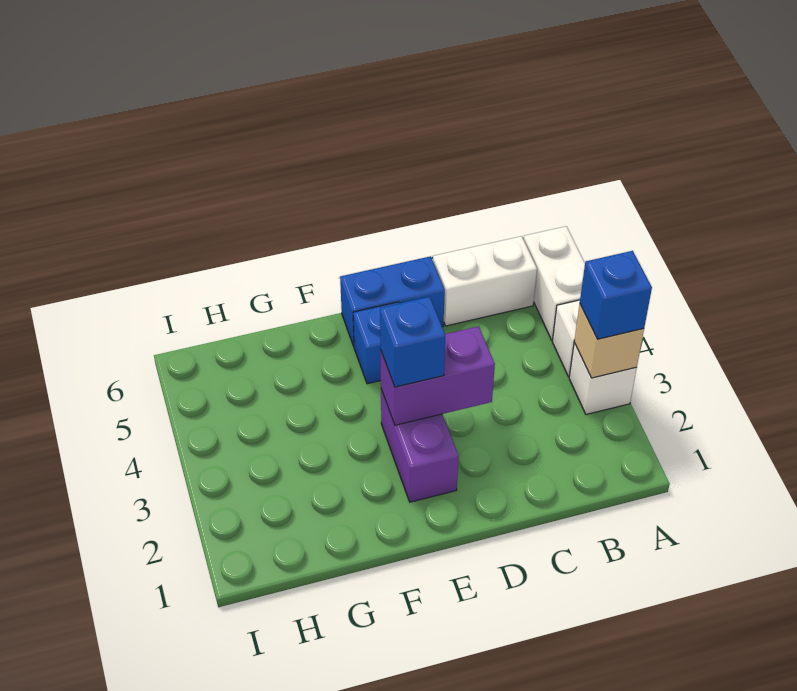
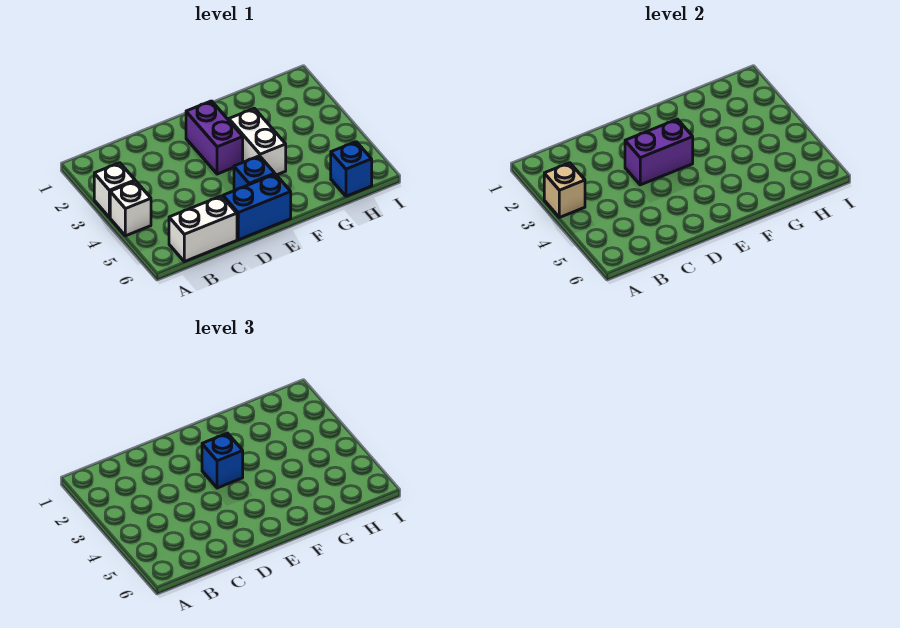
blue 1x1 brick [580,251,652,339] -> blue 1x1 brick moved to [331,142,372,196]
white 1x2 brick [524,226,585,340] -> white 1x2 brick moved to [229,108,286,175]

